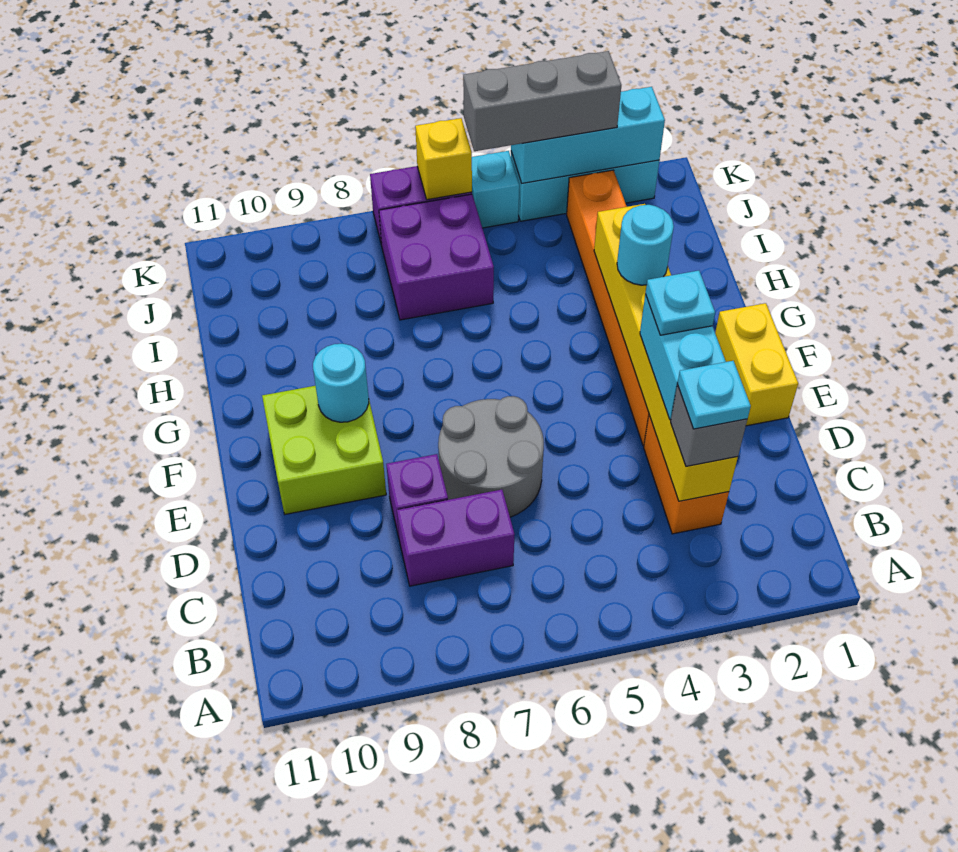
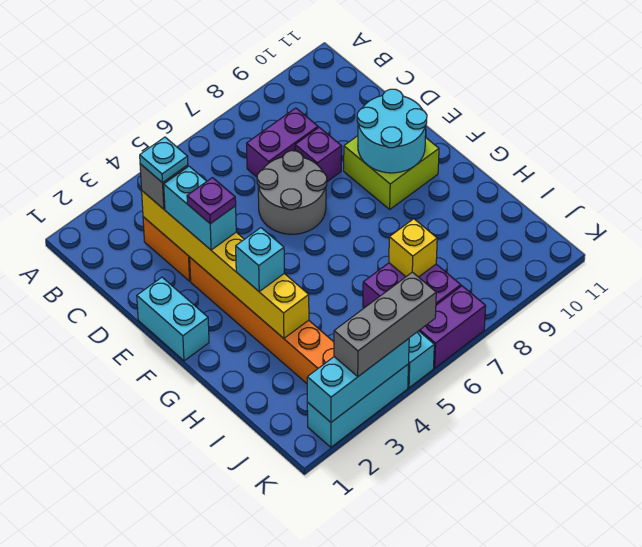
yellow 1x2 brick [715,303,798,426] -> cyan 1x2 brick [137,277,209,361]
cyan 1x1 plate [646,271,715,335] -> purple 1x1 plate [187,178,236,224]
cyan 1x1 round brick [313,344,369,422] -> cyan 2x2 round brick [357,89,427,173]
cyan 1x1 round brick [617,205,674,285] -> cyan 1x1 brick [236,228,284,291]
yellow 1x1 brick [415,118,472,200] -> yellow 1x1 brick moved to [389,219,437,277]

